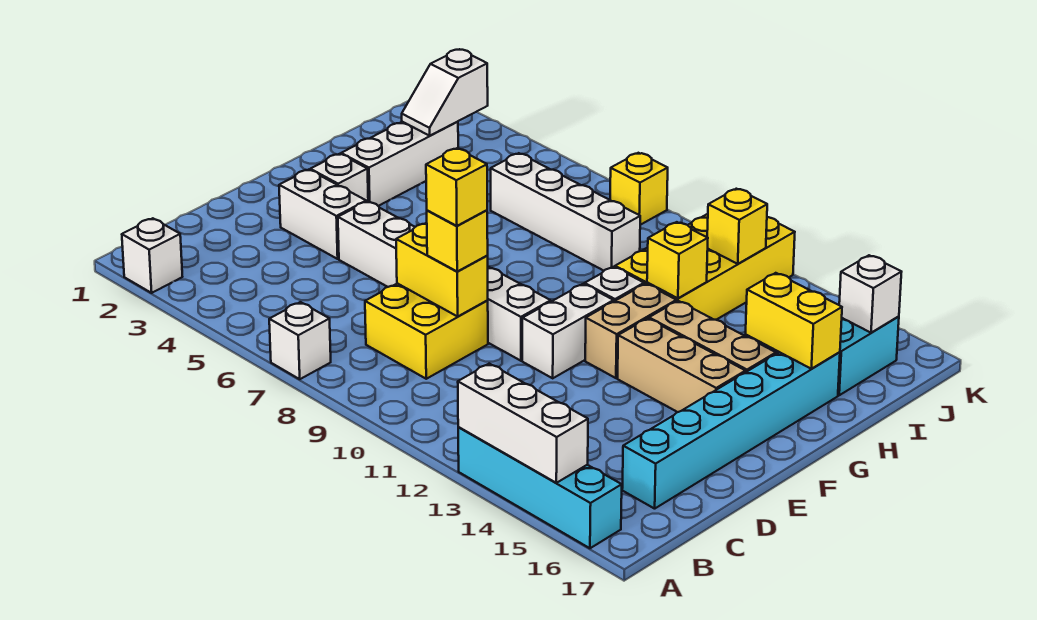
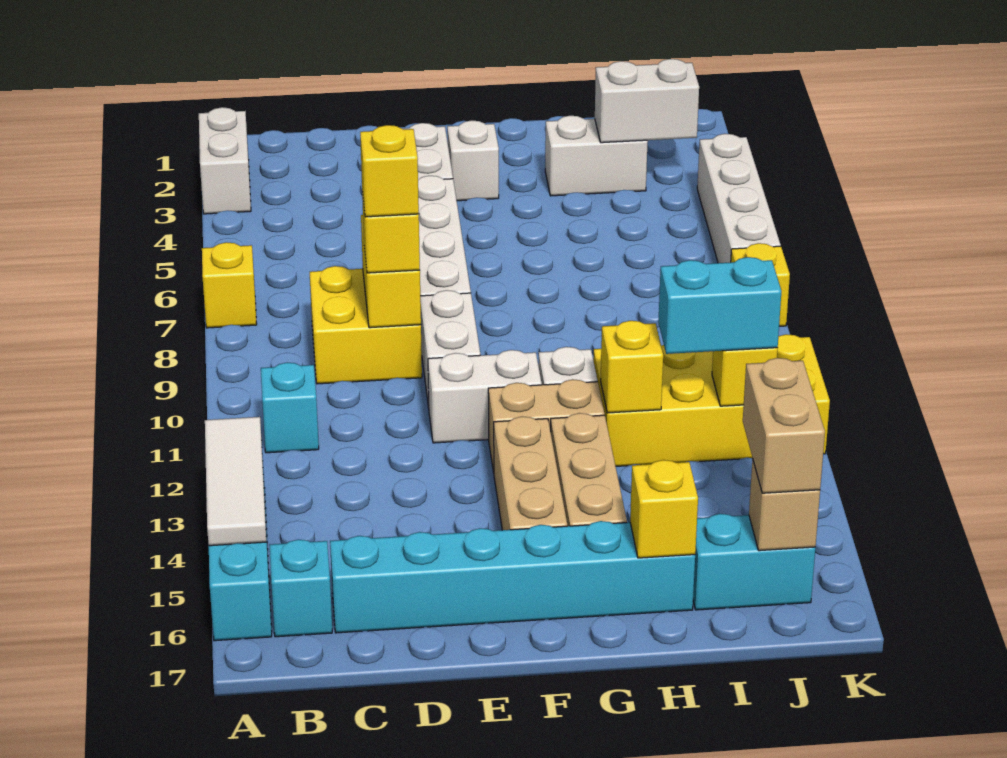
white 1x1 brick [122,218,182,293] -> white 1x2 brick [199,107,251,214]
white 1x1 brick [269,302,331,379] -> yellow 1x1 brick [202,242,257,328]
white 1x3 brick [458,364,588,483] -> white 1x3 tile [205,417,266,546]
none -> cyan 1x1 brick [261,362,319,453]
none -> cyan 1x1 brick [270,539,332,637]
white 1x3 brick [341,122,458,206] -> white 1x2 brick [545,116,648,196]
yellow 1x2 brick [746,273,842,369] -> yellow 1x1 brick [630,460,698,558]
white 1x2 slope [402,49,488,136] -> white 1x2 brick [595,59,699,143]
white 1x4 brick [491,153,640,271] -> white 1x4 brick moved to [697,134,781,263]
none -> cyan 1x2 brick [658,257,781,354]
none -> tan 1x2 brick [743,358,825,493]
white 1x1 brick [839,255,901,333] -> tan 1x1 brick [749,458,820,551]

